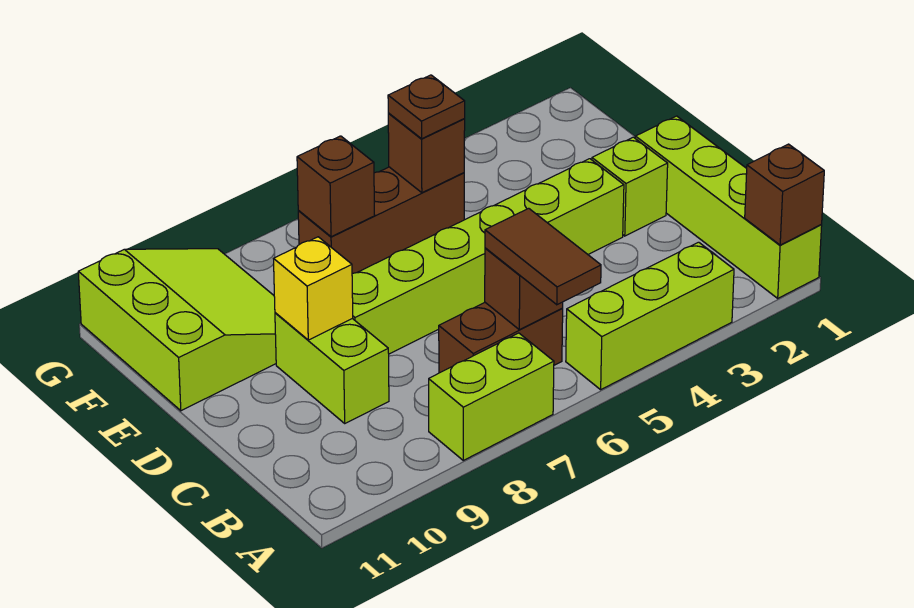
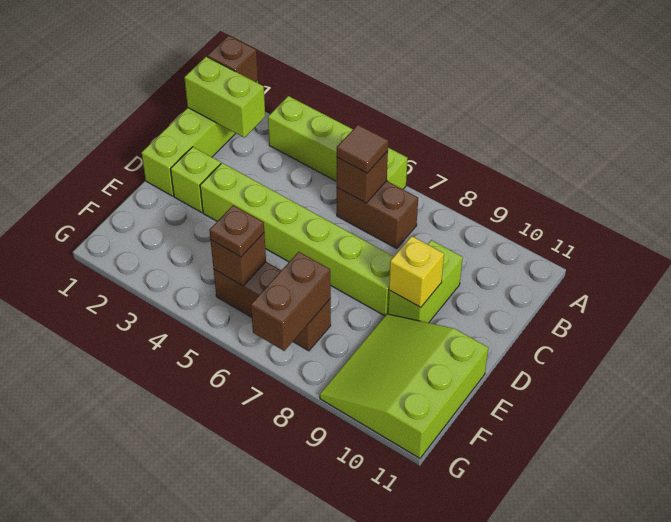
lime 1x3 brick [566,242,734,390] -> lime 1x4 brick [268,96,407,189]
brown 1x2 tile [485,208,601,305] -> brown 1x1 tile [337,125,388,173]
lime 1x2 brick [429,333,554,460] -> lime 1x2 brick moved to [184,57,265,137]
brown 1x1 brick [297,136,375,237] -> brown 1x2 brick [251,252,331,351]

